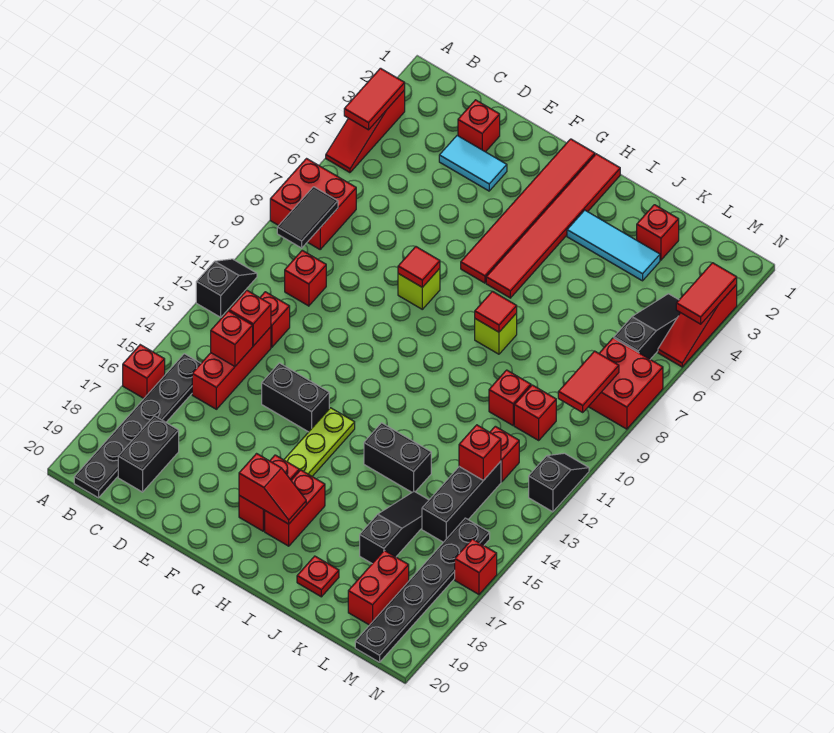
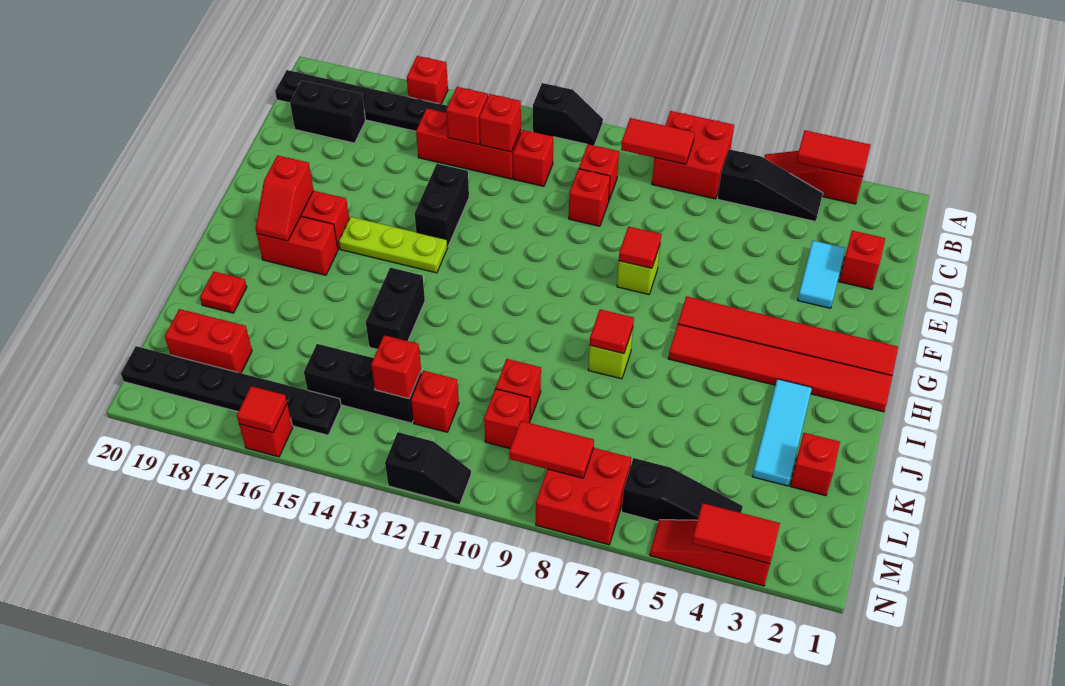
black 1x2 tile [277,187,338,248] -> red 1x2 tile [621,118,695,164]
none -> red 1x1 brick [569,169,610,226]
black 1x3 slope [360,491,429,564] -> black 1x3 slope moved to [717,149,823,222]
none -> red 1x1 tile [237,386,287,433]

